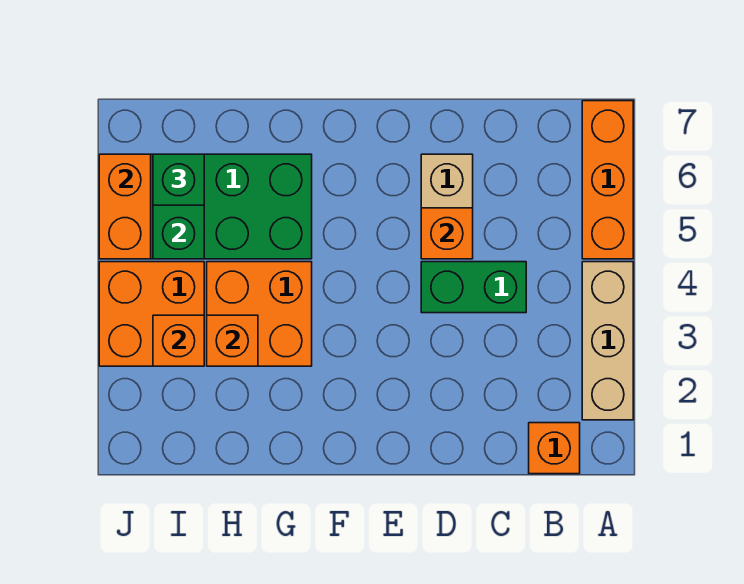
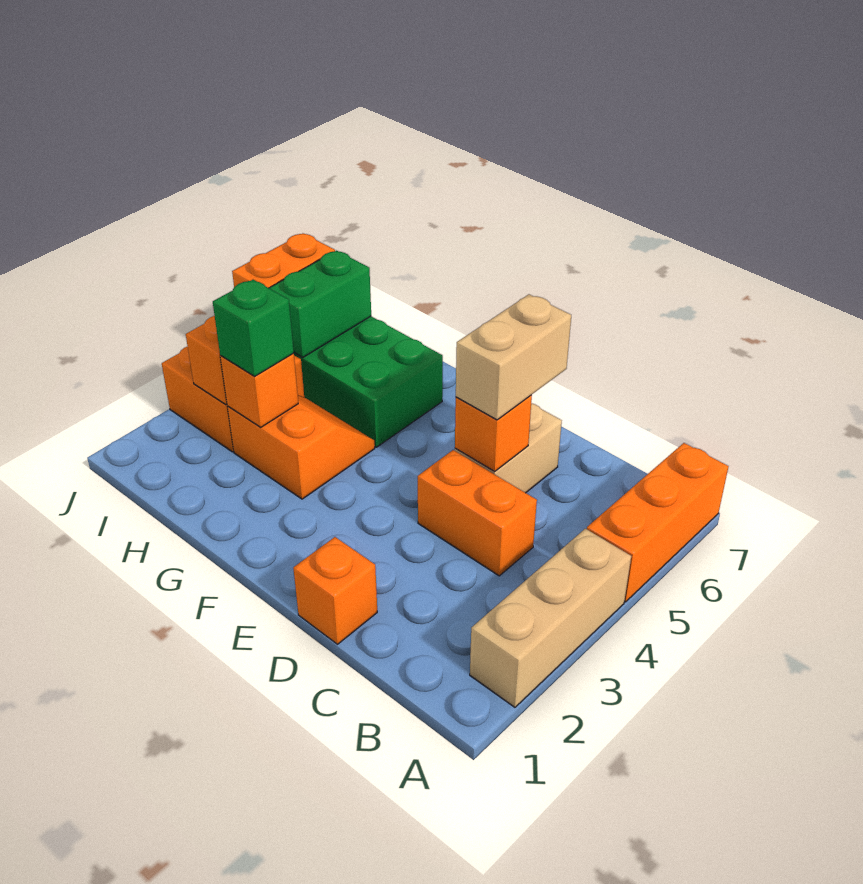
orange 1x1 brick [529,423,580,474] -> orange 1x1 brick moved to [293,537,377,644]
green 1x2 brick [421,262,526,313] -> orange 1x2 brick [418,450,537,576]
none -> tan 1x2 brick [456,294,571,420]
orange 2x2 brick [207,262,312,366] -> orange 2x2 slope [228,395,375,499]
green 1x1 brick [153,154,204,205] -> green 1x1 brick moved to [213,280,294,377]

